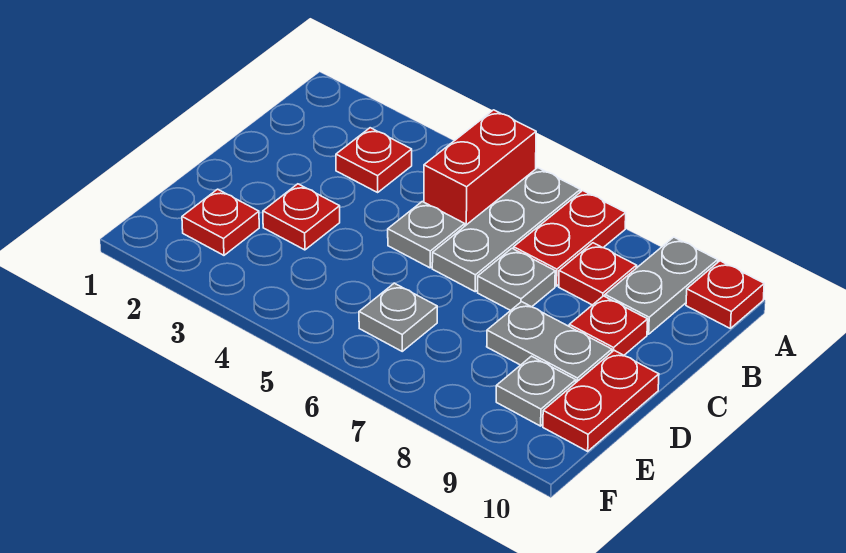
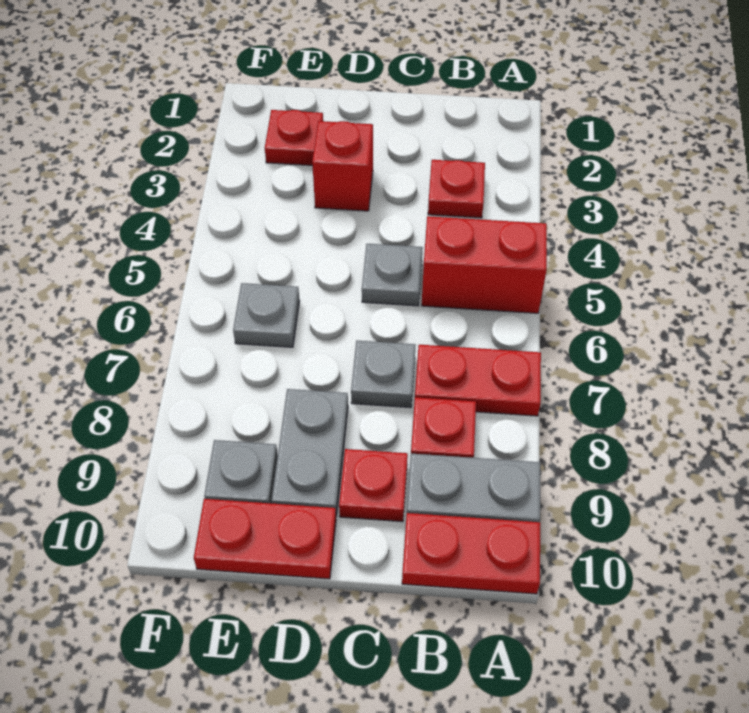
grey 1x3 plate [432,168,580,292] -> none
red 1x1 plate [686,261,764,328] -> red 1x2 plate [402,513,540,594]
red 1x1 plate [263,184,340,250] -> red 1x1 brick [312,121,373,211]

